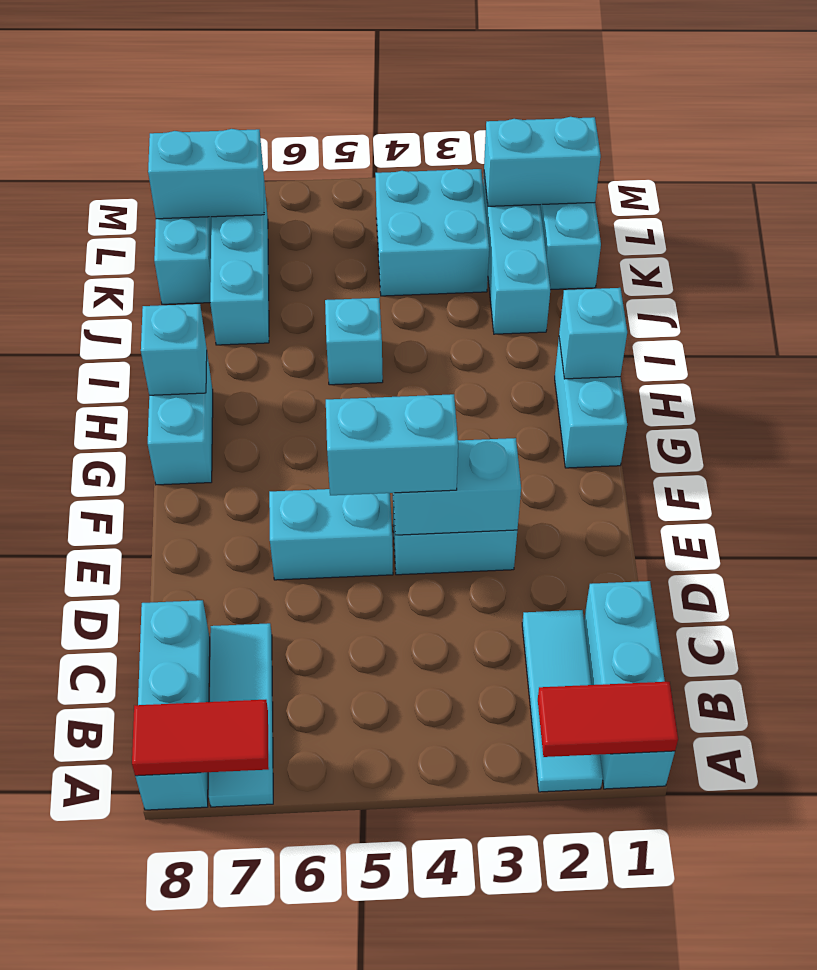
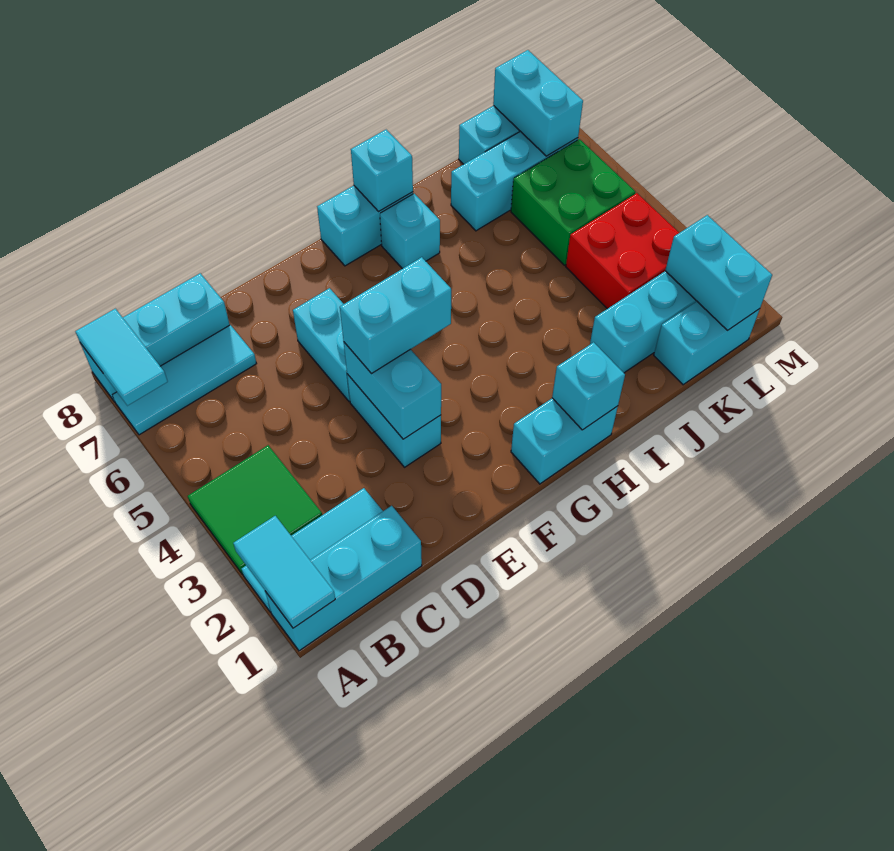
red 1x2 tile [538,682,678,757] -> cyan 1x2 tile [233,516,335,628]
none -> green 2x2 tile [188,445,322,575]
red 1x2 tile [132,700,269,776] -> cyan 1x2 tile [75,309,168,406]
cyan 1x2 brick [326,394,458,495] -> cyan 1x2 brick turned to [340,257,451,374]
cyan 1x1 brick [325,298,383,385] -> cyan 1x1 brick moved to [380,194,440,269]
cyan 2x2 brick [375,169,489,296] -> red 2x2 brick [566,193,679,309]
none -> green 2x2 brick [511,139,635,265]

